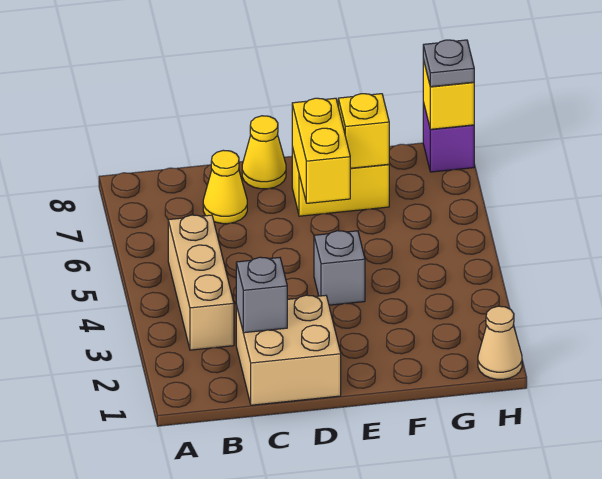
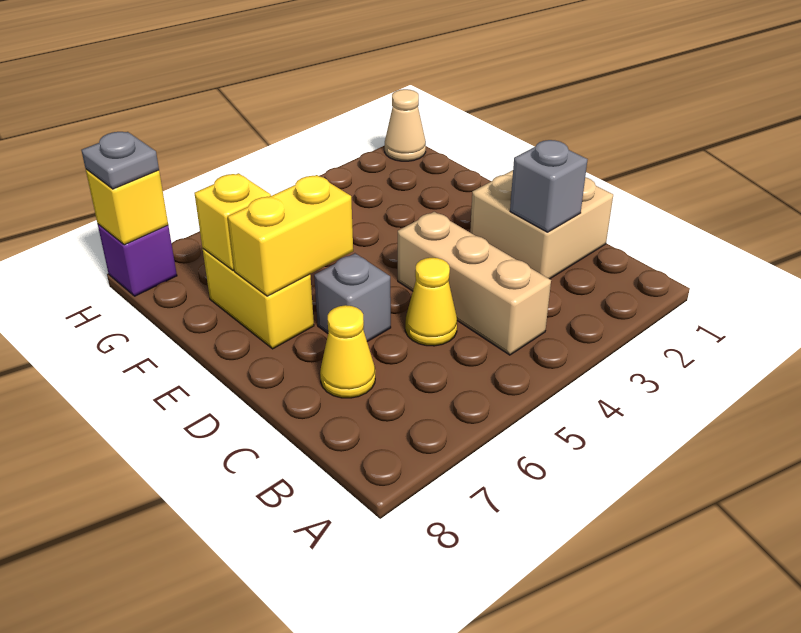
tan 1x3 brick [168,215,234,350] -> tan 1x3 brick turned to [398,212,551,355]
yellow 1x1 cone [242,116,286,189] -> yellow 1x1 cone moved to [405,258,457,346]
grey 1x1 brick [314,231,365,305] -> grey 1x1 brick moved to [314,253,391,342]

